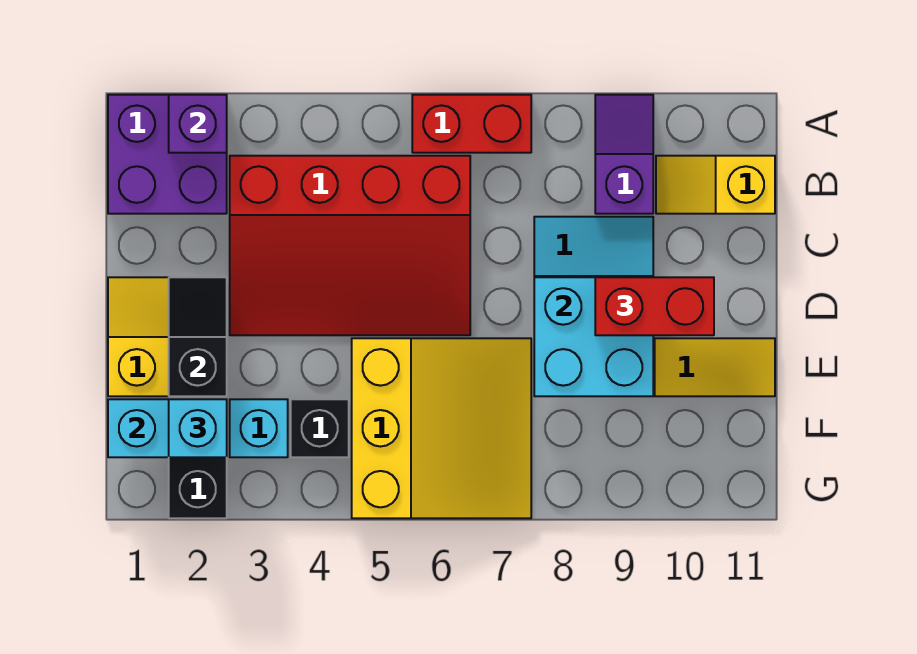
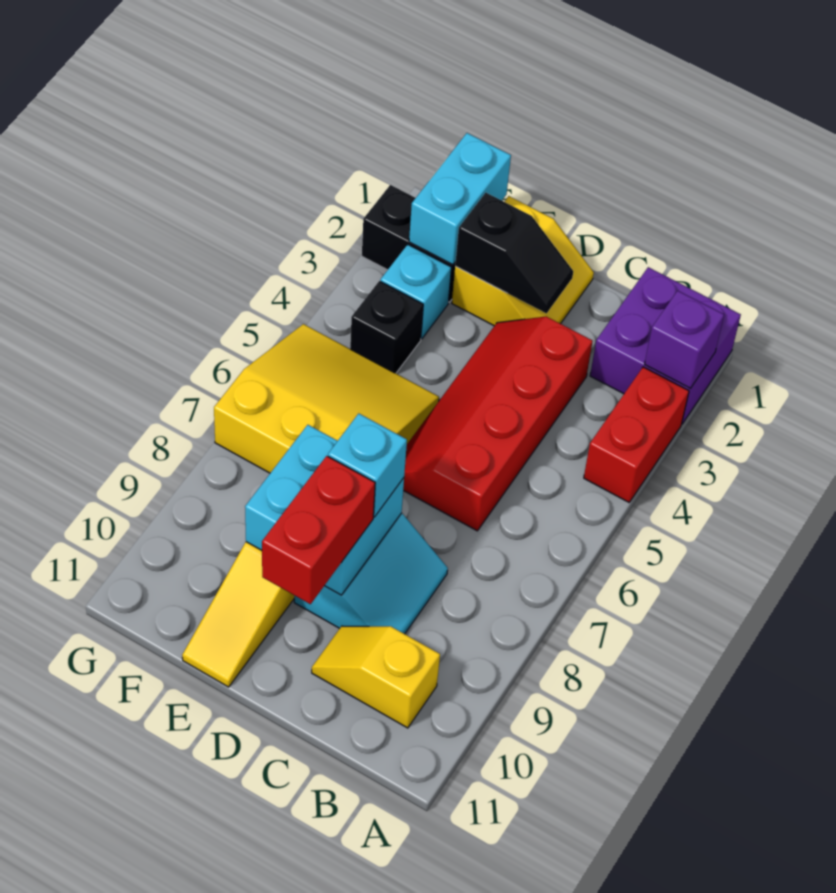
red 1x2 brick [412,95,531,153] -> red 1x2 brick moved to [584,367,689,502]
purple 1x2 slope [595,95,653,214] -> none
red 3x4 slope [230,156,470,335] -> red 2x4 slope [403,316,593,531]
yellow 1x2 slope [656,156,775,214] -> yellow 1x2 slope turned to [312,626,440,728]
yellow 3x3 slope [352,338,531,518] -> yellow 3x3 slope turned to [214,324,439,473]
cyan 1x1 brick [169,399,227,457] -> cyan 1x1 brick moved to [328,414,407,517]

